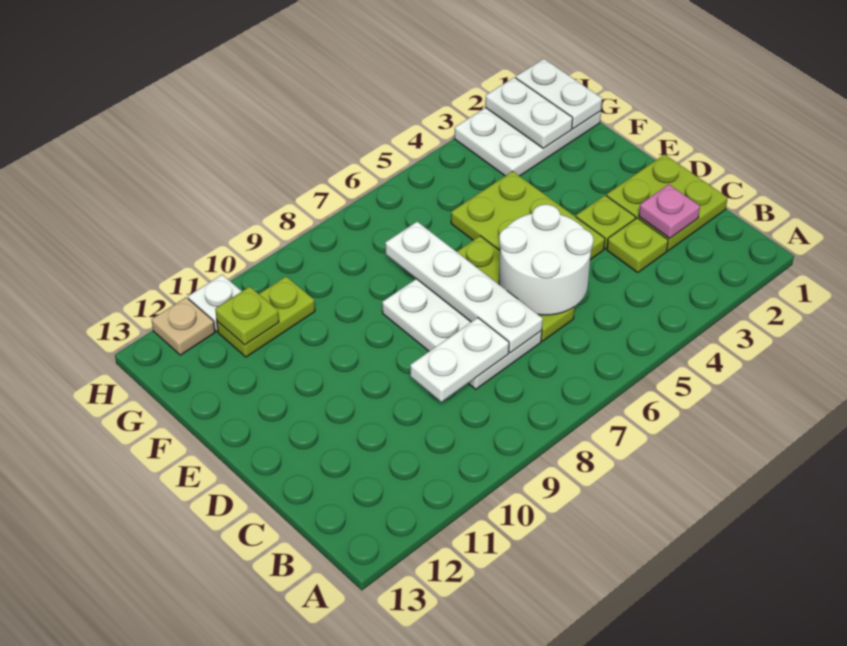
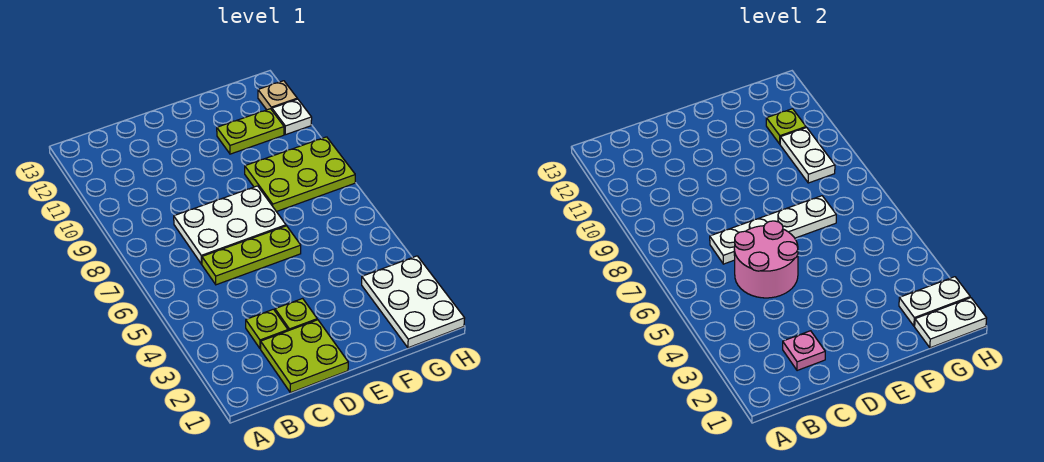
white 2x2 round brick [499,204,593,315] -> pink 2x2 round brick [734,221,798,298]
white 1x2 plate [410,318,509,402] -> white 1x2 plate moved to [780,128,835,183]
lime 2x3 plate [451,171,605,260] -> lime 2x3 plate moved to [245,137,355,212]
lime 1x2 plate [217,277,315,357] -> lime 1x2 plate turned to [217,109,284,154]

